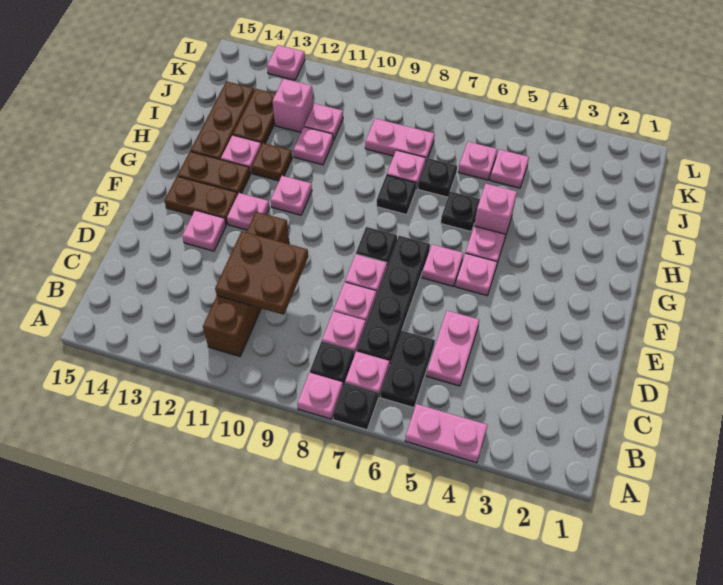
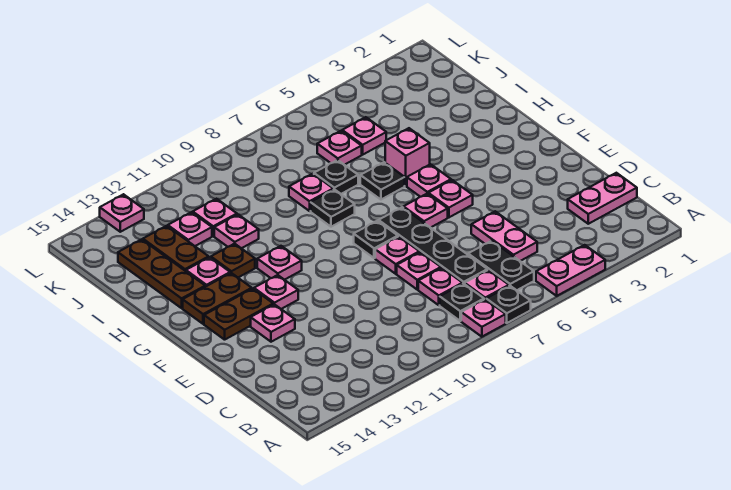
brown 1x4 brick [203,212,289,356] -> none
brown 2x2 plate [215,231,308,315] -> none
pink 1x2 plate [365,119,435,163] -> pink 1x2 plate moved to [568,173,637,224]
pink 1x1 brick [273,79,313,132] -> pink 1x1 plate [168,212,212,246]

